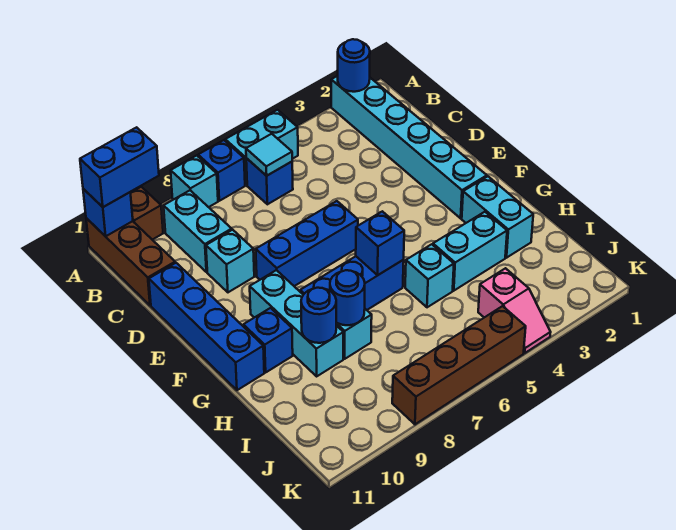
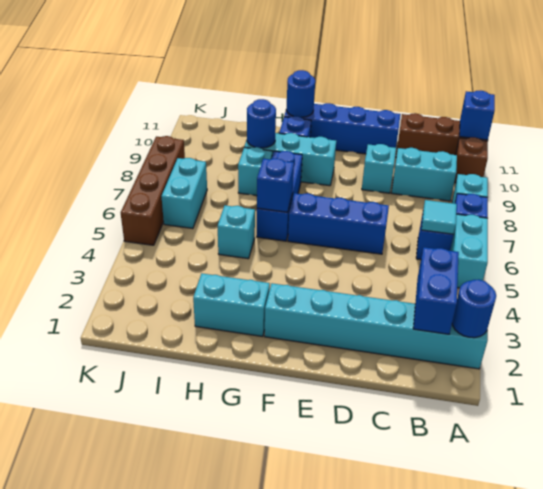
blue 1x2 brick [80,127,159,207] -> blue 1x2 brick moved to [413,247,459,334]
blue 1x3 brick [256,201,358,286] -> blue 1x3 brick turned to [288,193,389,254]
cyan 1x2 brick [433,212,507,291] -> cyan 1x2 brick moved to [161,158,207,229]
blue 1x1 round brick [330,270,365,325] -> blue 1x1 round brick moved to [286,70,315,117]
pink 1x2 slope [478,268,551,353] -> none

